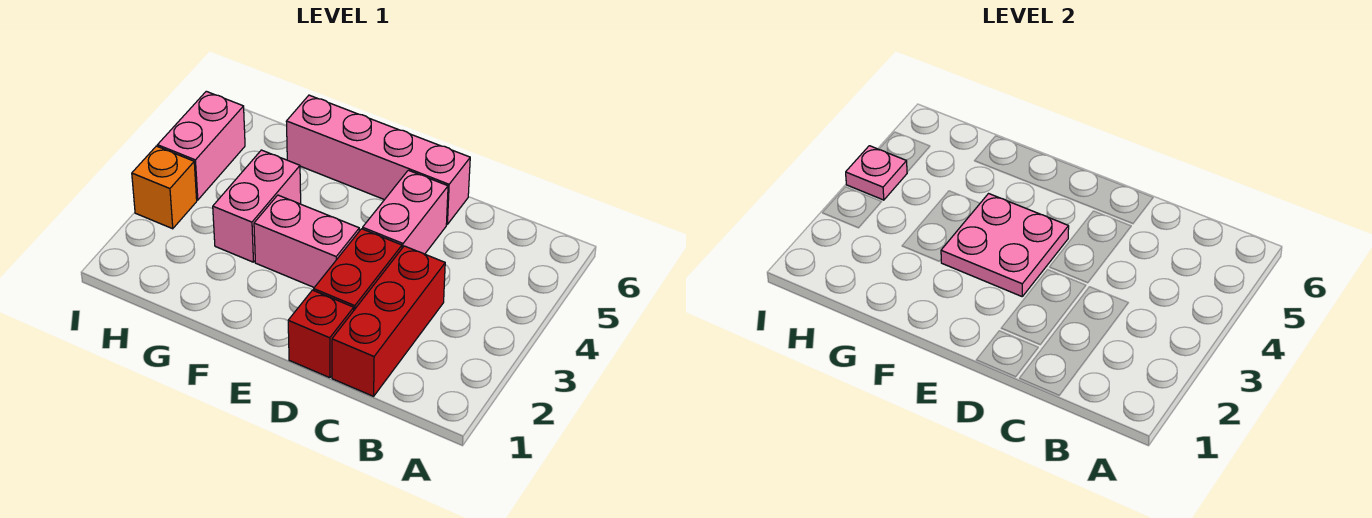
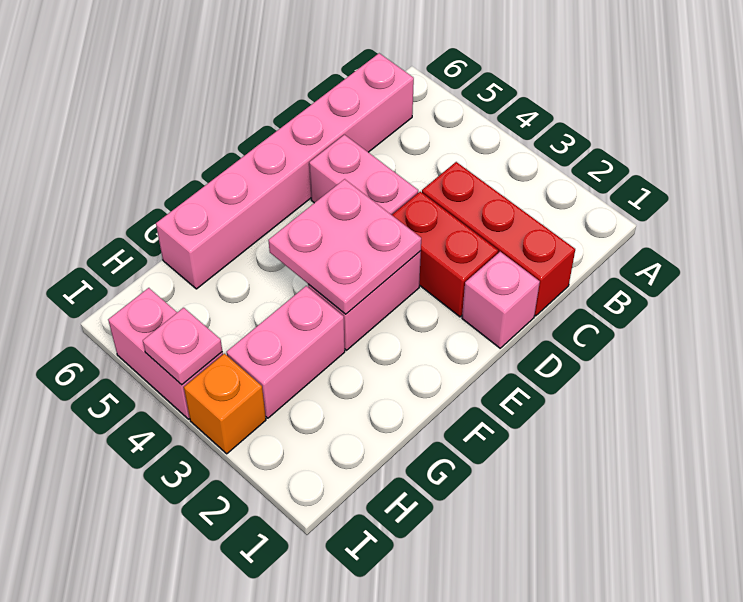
red 1x1 brick [288,290,354,378] -> pink 1x1 brick [462,252,540,348]
pink 1x4 brick [286,95,470,224] -> pink 1x6 brick [156,53,414,289]
pink 1x2 brick [213,150,301,262] -> pink 1x2 brick turned to [227,286,345,418]

